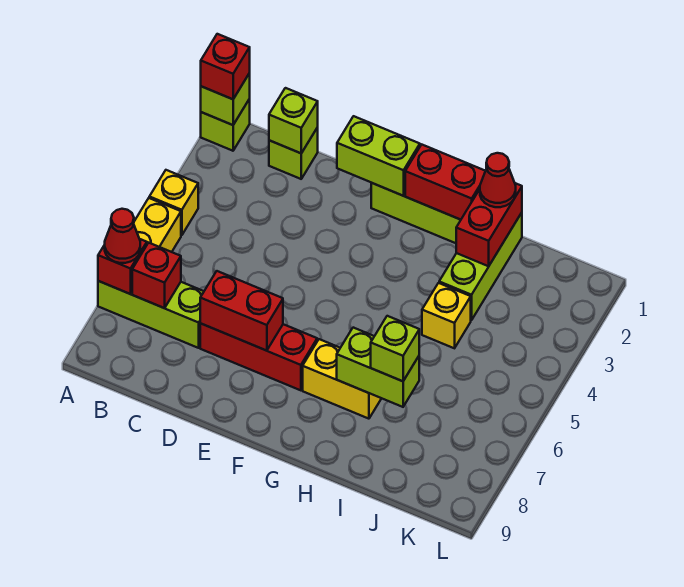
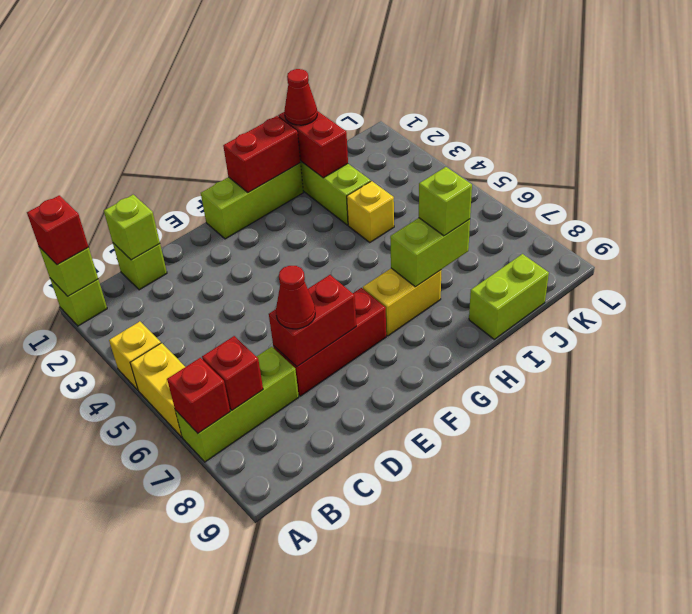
red 1x1 cone [105,209,140,263] -> red 1x1 cone moved to [276,266,315,329]
lime 1x2 brick [337,116,420,196] -> lime 1x2 brick moved to [469,254,549,339]

